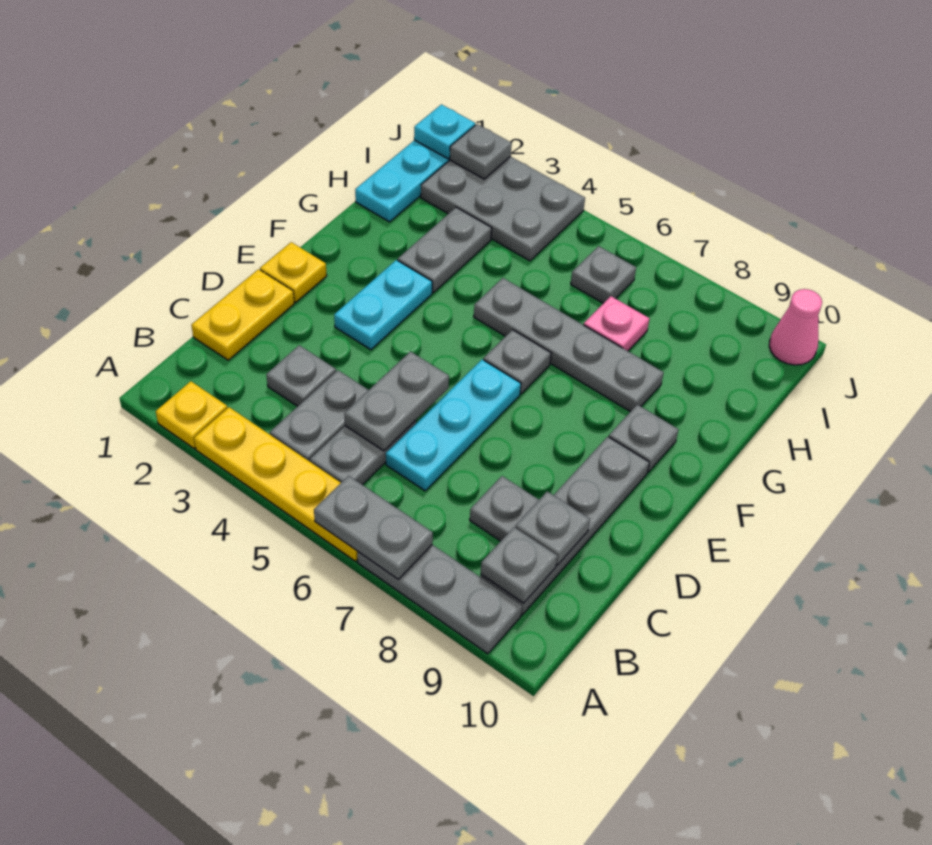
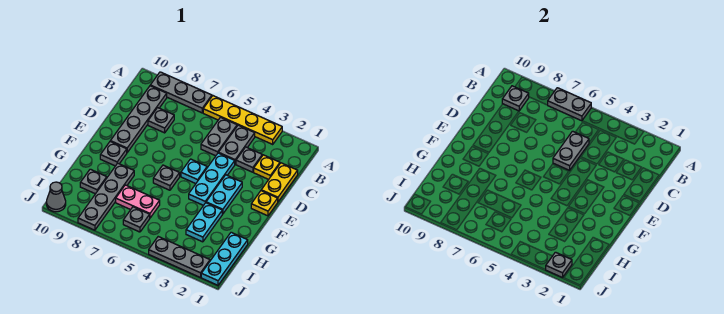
yellow 1x1 plate [156,381,227,449] -> yellow 1x1 plate moved to [254,155,280,179]
cyan 1x3 plate [386,360,521,491] -> cyan 1x3 plate moved to [189,153,235,205]
grey 1x1 plate [515,491,590,565] -> grey 1x1 plate moved to [80,169,107,194]
grey 1x2 plate [398,207,492,293] -> cyan 1x2 plate [186,203,222,242]
grey 1x4 plate [474,278,664,412] -> grey 1x4 plate turned to [78,163,134,230]
pink 1x1 plate [584,296,649,351] -> pink 1x2 plate [116,185,160,218]
grey 2x3 plate [421,156,585,261] -> grey 1x3 plate [149,237,210,278]
cyan 1x1 plate [414,104,475,159] -> cyan 1x1 plate moved to [181,159,207,184]
pink 1x1 cone [769,289,822,365] -> grey 1x1 cone [46,182,66,212]

